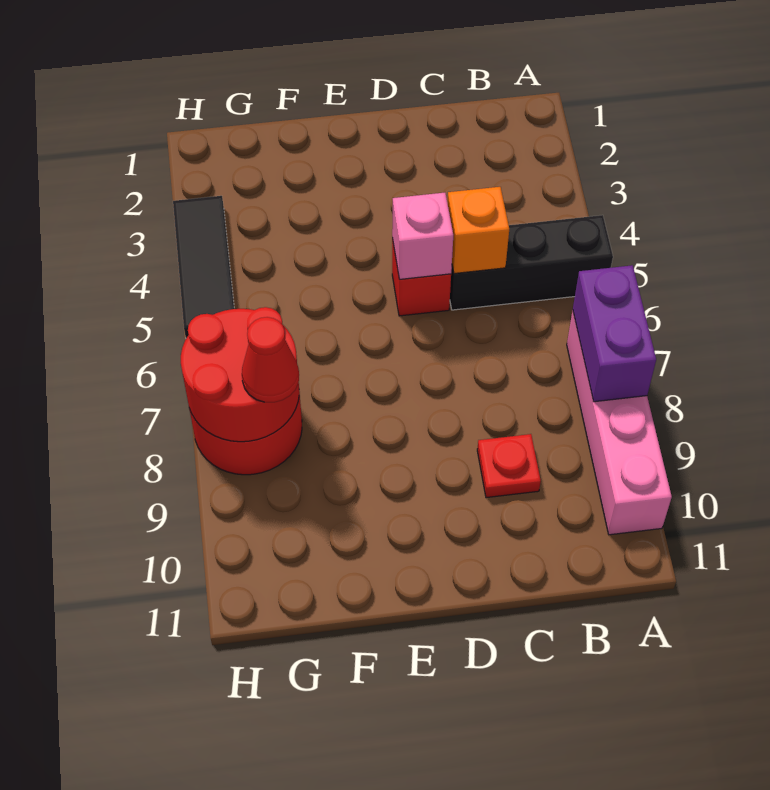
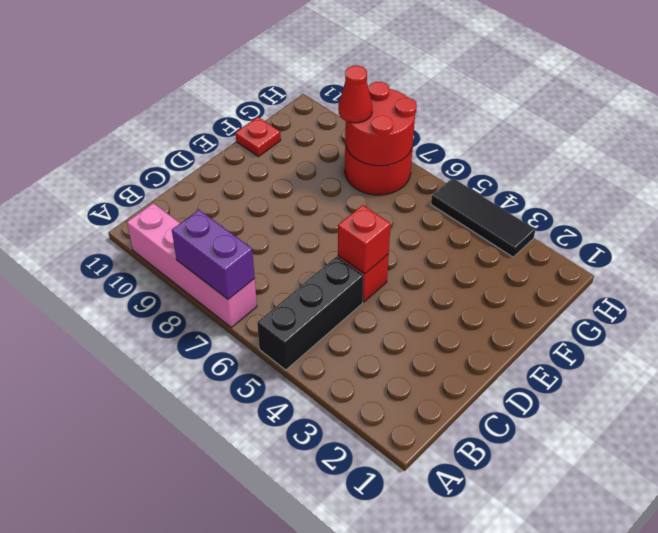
orange 1x1 brick [448,187,509,274] -> none
red 1x1 plate [477,434,541,498] -> red 1x1 plate moved to [236,117,281,157]
pink 1x1 brick [392,193,453,279] -> red 1x1 brick [338,205,391,274]

